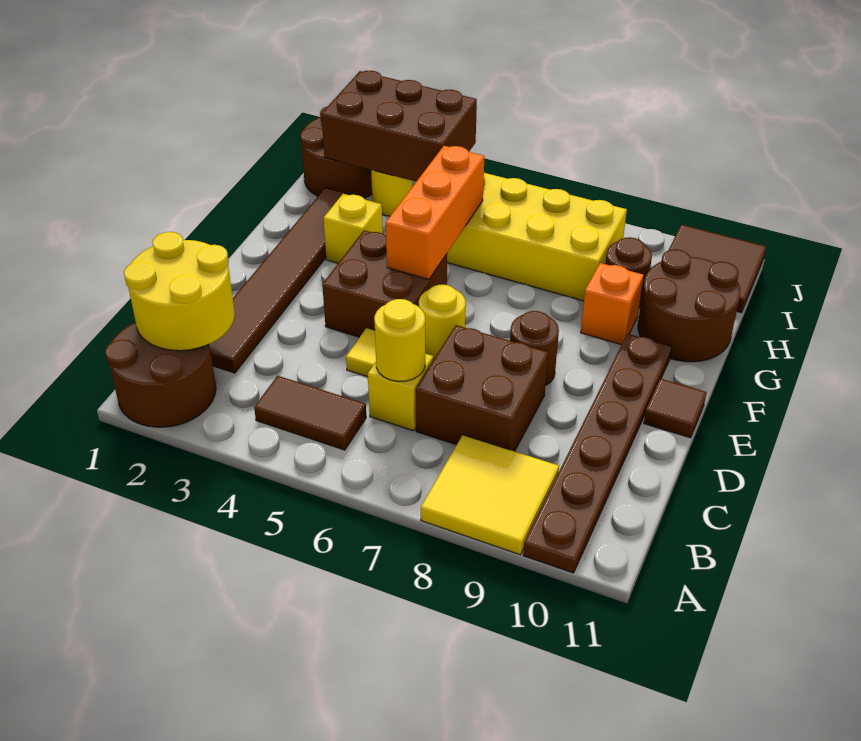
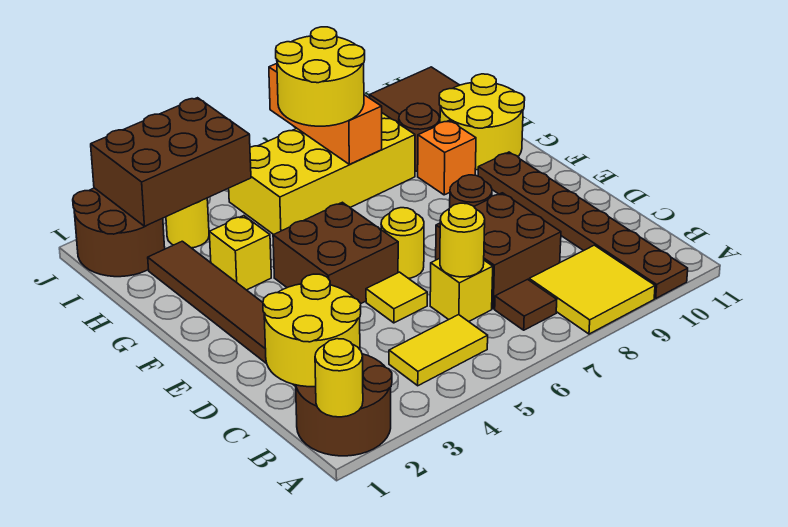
none -> yellow 1x1 round brick [315,339,363,417]
brown 1x2 tile [254,376,366,450] -> yellow 1x2 tile [389,315,488,386]
brown 1x1 tile [644,379,707,438] -> brown 1x1 tile moved to [495,279,557,330]
orange 1x3 brick [386,146,484,279] -> orange 1x3 brick moved to [269,64,382,164]
brown 2x2 round brick [638,249,740,362] -> yellow 2x2 round brick [439,74,525,170]
none -> yellow 2x2 round brick [276,27,365,126]

